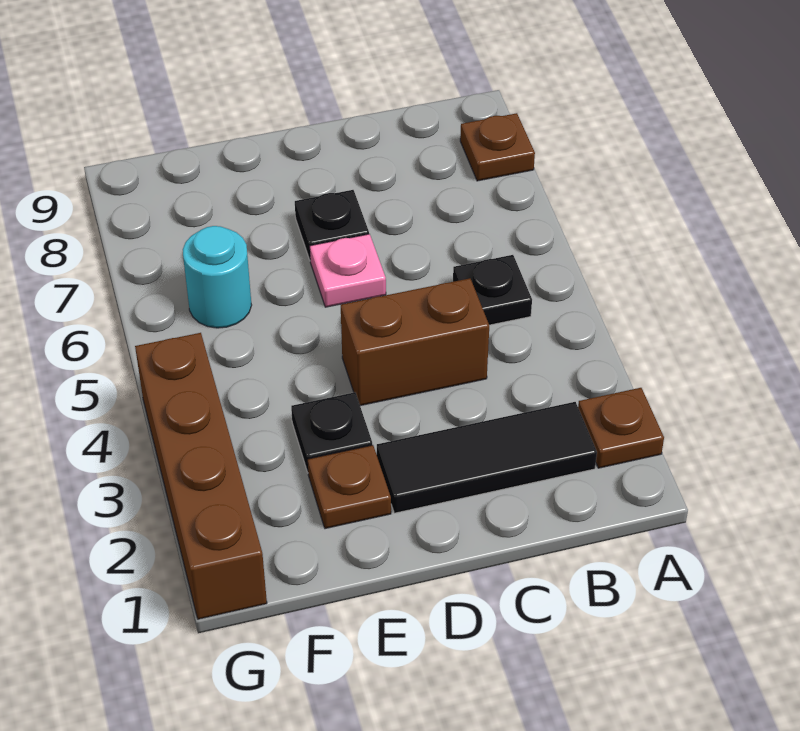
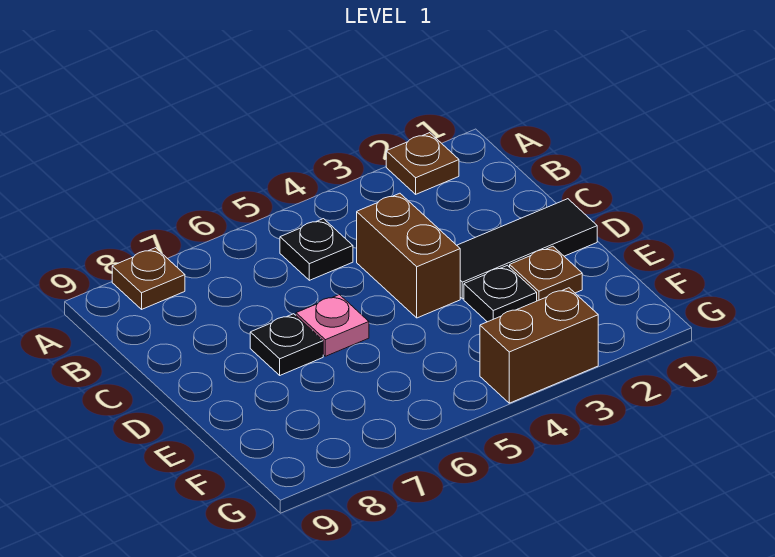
black 1x3 tile [377,402,597,513] -> black 1x3 tile turned to [457,199,597,299]
cyan 1x1 round brick [183,226,252,328] -> none
brown 1x4 brick [135,333,267,619] -> brown 1x2 brick [480,288,598,403]

